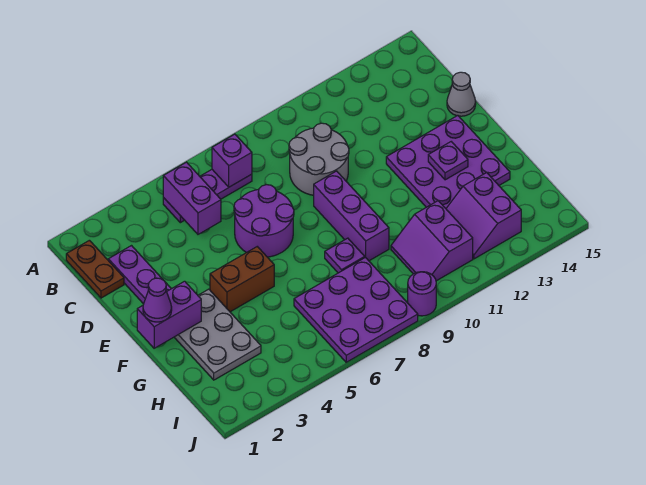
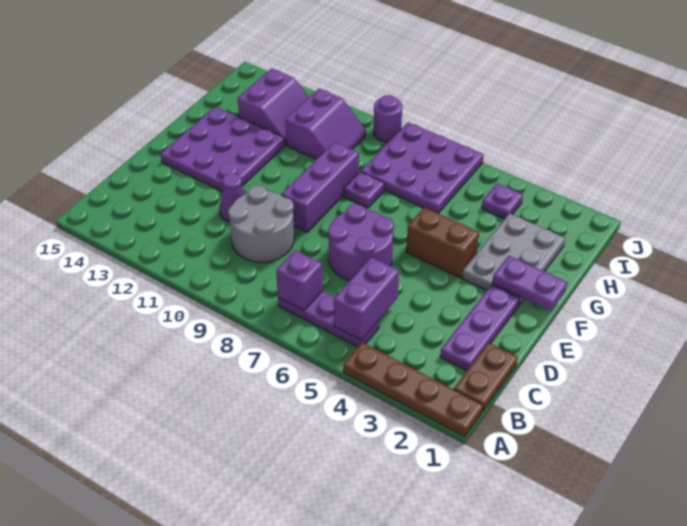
none -> brown 1x4 plate [343,343,483,437]
grey 1x1 cone [447,72,476,116] -> none
purple 1x2 brick [137,281,201,348] -> purple 1x2 plate [492,256,567,311]
purple 1x1 cone [143,278,172,322] -> purple 1x1 cone moved to [220,173,245,222]
purple 1x1 plate [428,142,468,180] -> purple 1x1 plate moved to [482,183,523,219]

